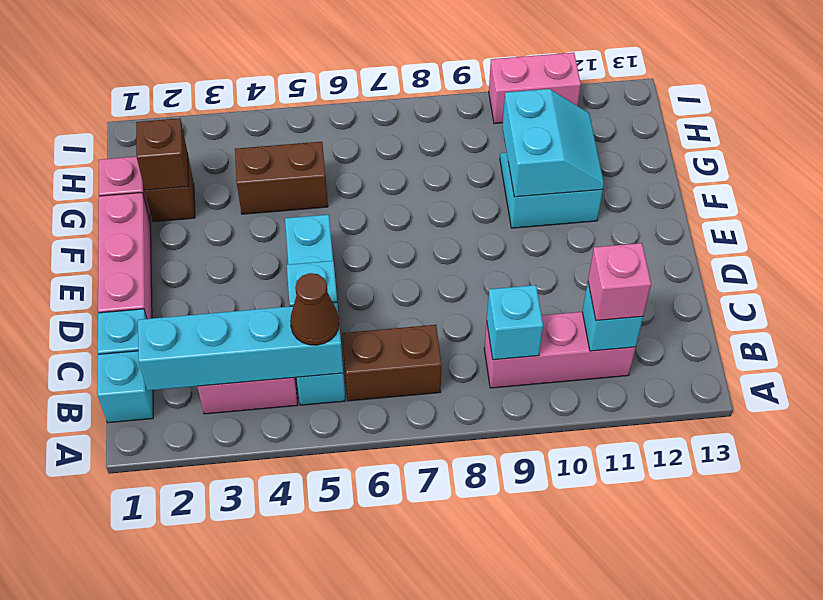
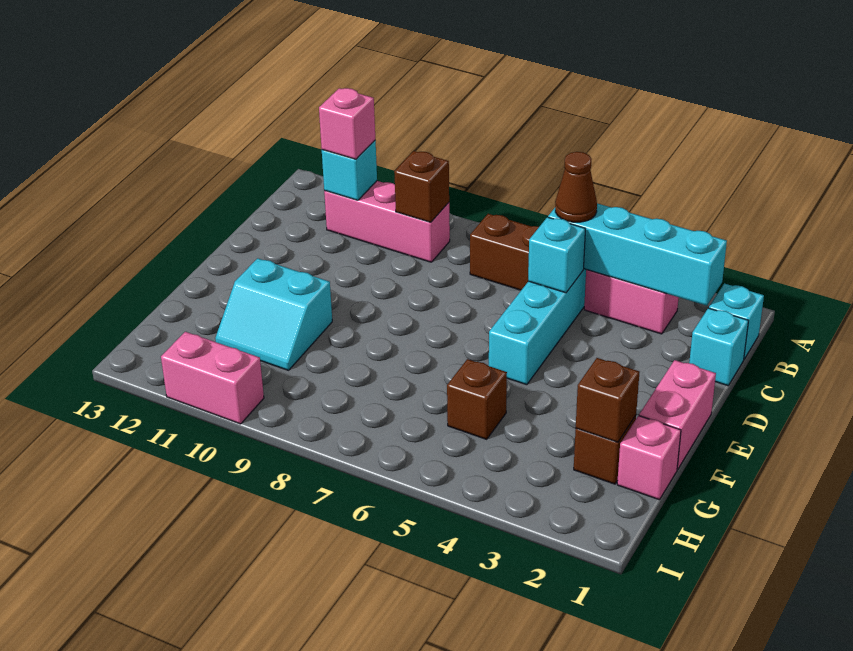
cyan 1x1 brick [487,285,543,360] -> brown 1x1 brick [394,151,449,222]
pink 1x3 brick [98,193,152,319] -> pink 1x2 brick [639,360,716,470]
cyan 2x2 slope [502,89,604,197] -> none
brown 1x2 brick [235,142,328,214] -> brown 1x1 brick [447,359,507,439]

